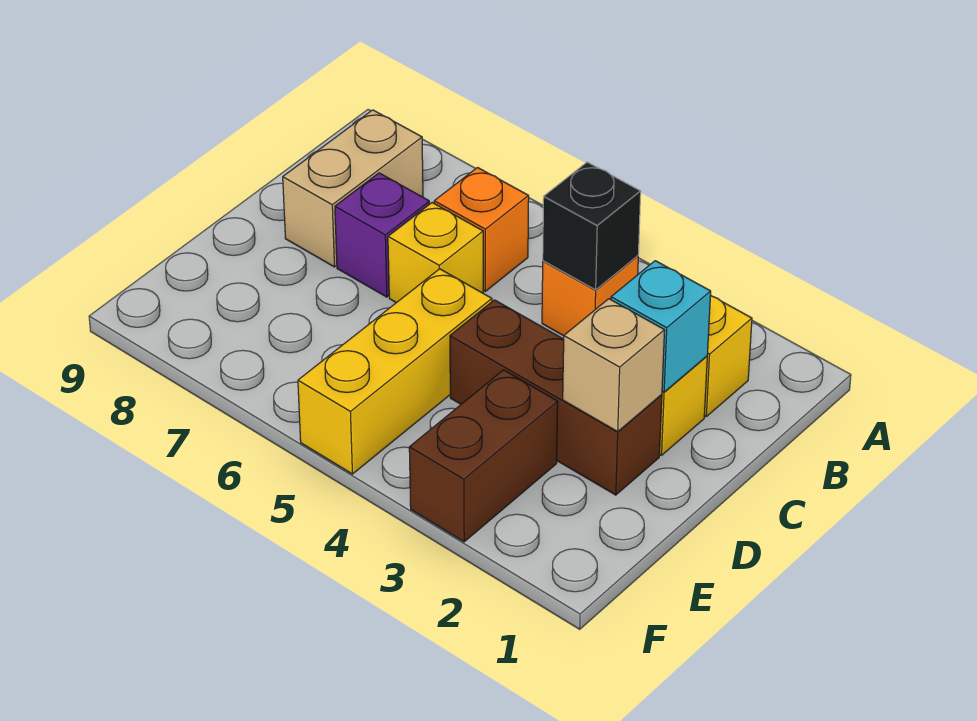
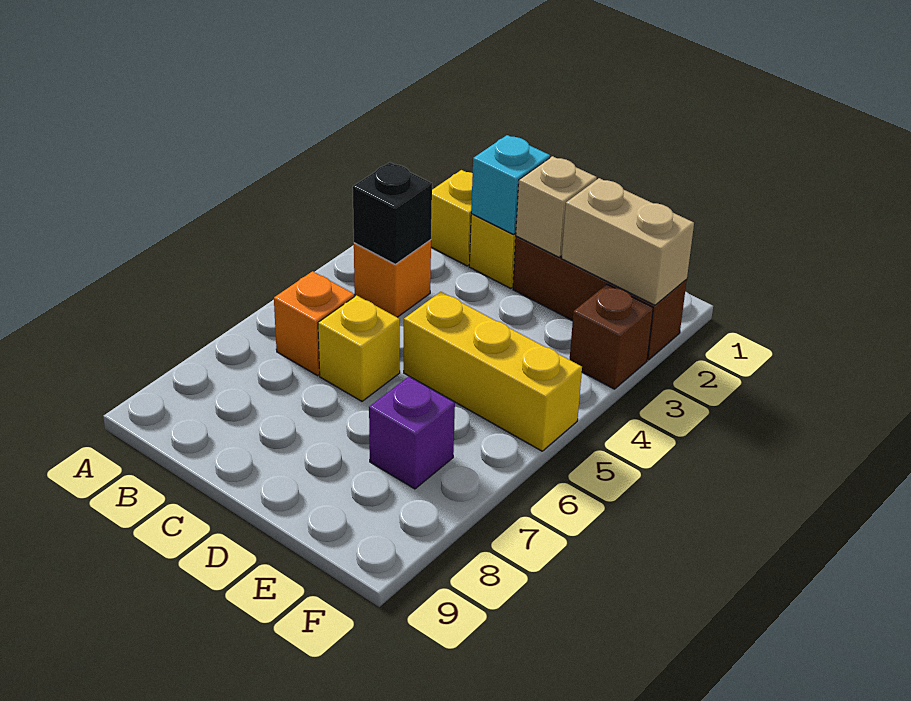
tan 1x2 brick [283,110,423,267] -> tan 1x2 brick moved to [562,178,694,305]
purple 1x1 brick [335,173,430,297] -> purple 1x1 brick moved to [369,377,455,489]
brown 1x3 brick [450,300,662,495] -> brown 1x3 brick turned to [513,236,687,360]
brown 1x2 brick [409,370,558,542] -> brown 1x1 brick [570,284,653,389]

